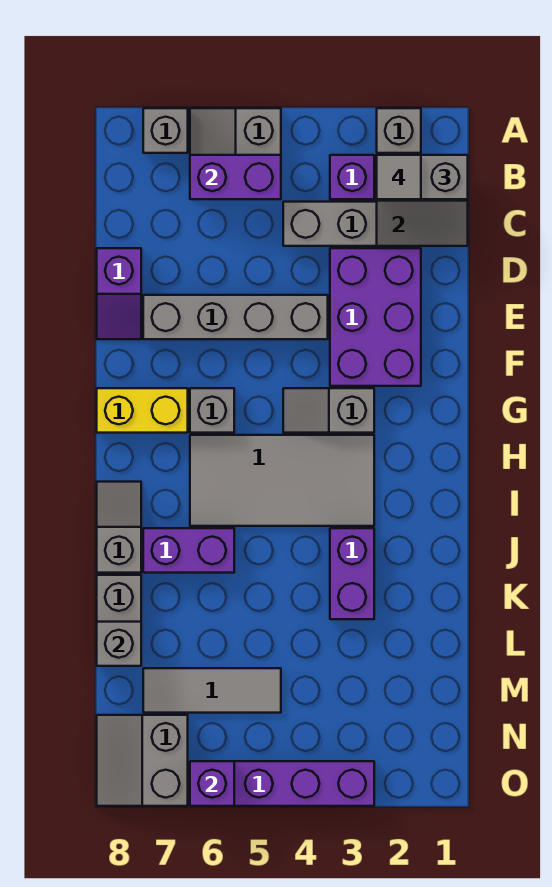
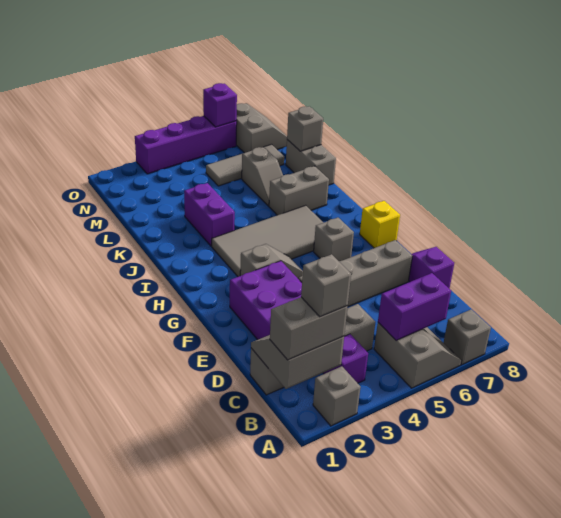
grey 1x1 tile [377,155,421,199] -> grey 1x1 brick [301,254,351,317]
yellow 1x2 brick [97,388,188,433] -> yellow 1x1 brick [360,201,400,248]
grey 1x2 slope [97,482,141,573] -> grey 1x2 slope moved to [242,147,283,206]
purple 1x2 brick [143,528,234,573] -> grey 1x2 brick [269,166,329,215]

